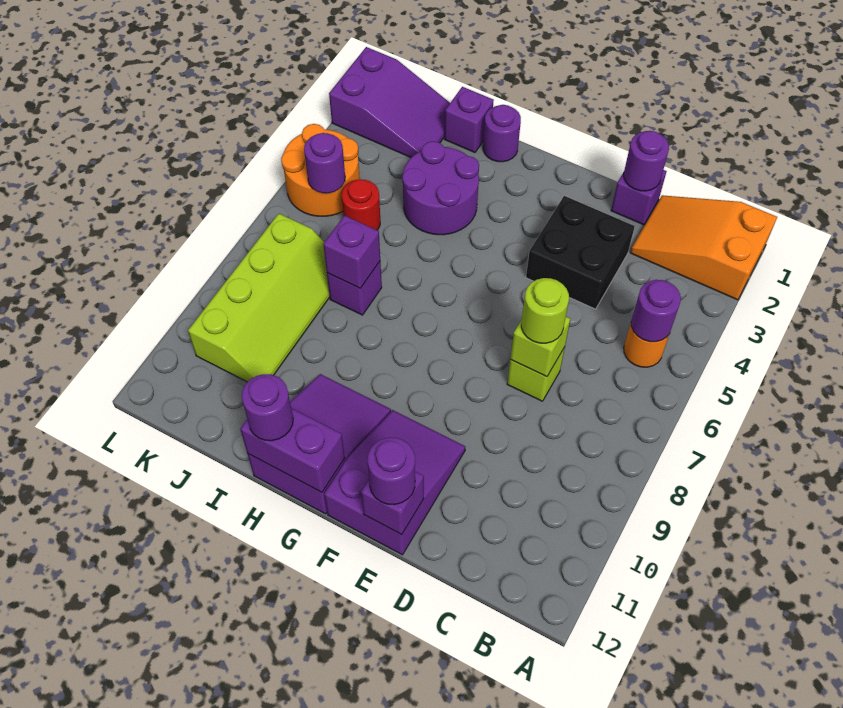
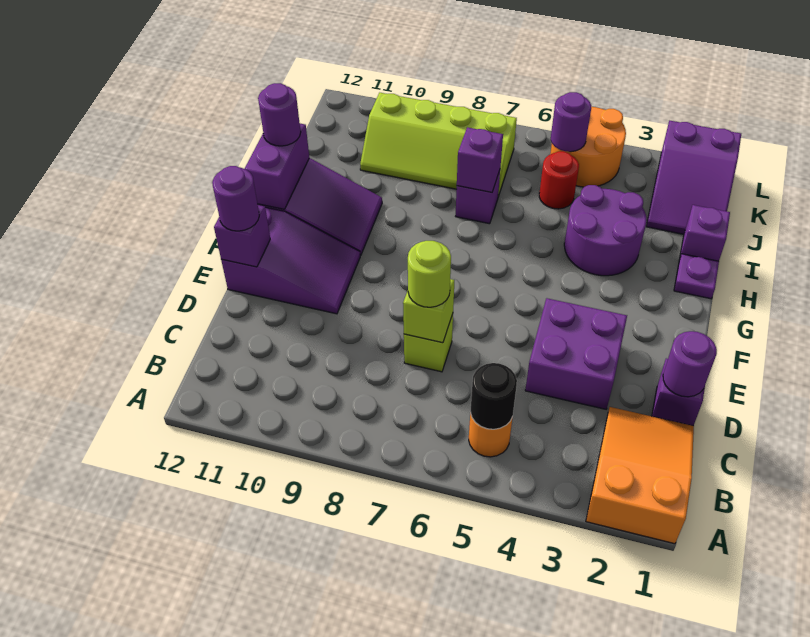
purple 1x1 round brick [631,280,681,342] -> black 1x1 round brick [470,363,517,429]
black 2x2 brick [526,196,635,309] -> purple 2x2 brick [525,298,627,409]
purple 1x1 round brick [483,105,521,162] -> purple 1x1 plate [674,254,719,299]

